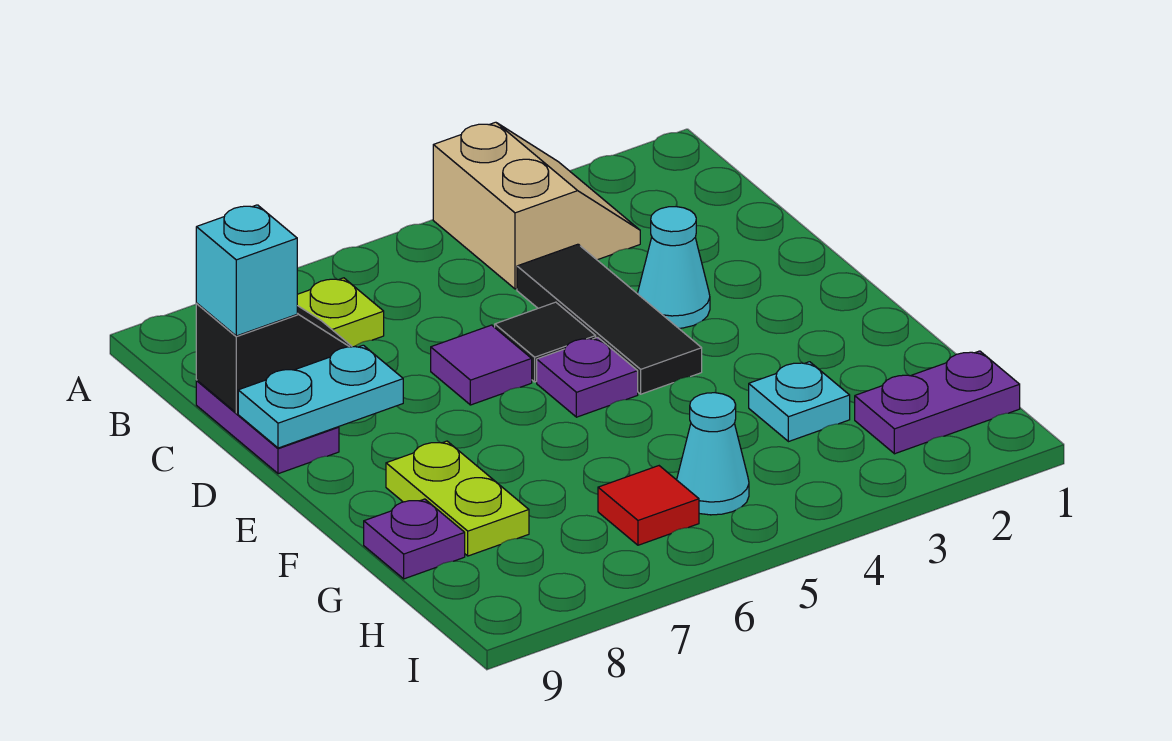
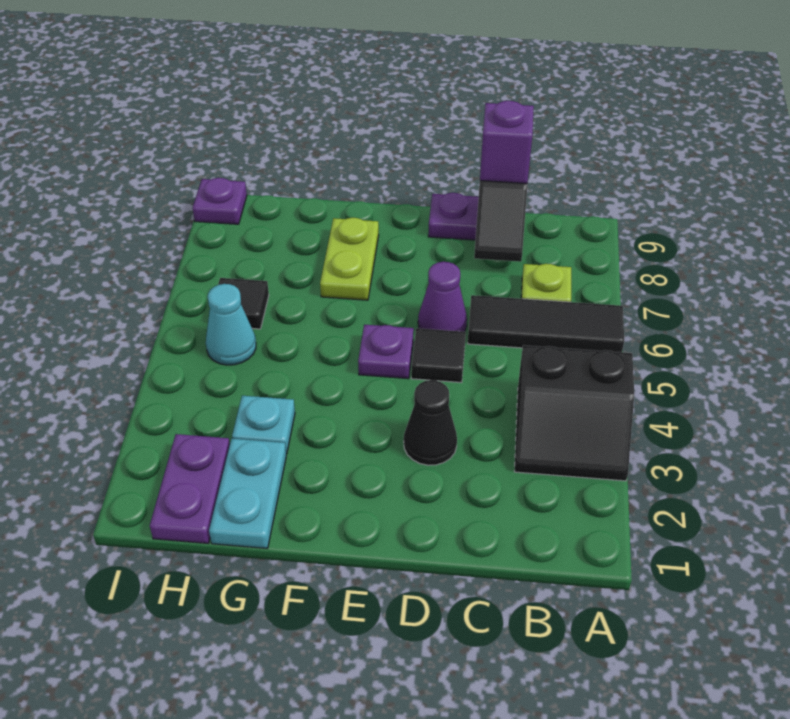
tan 2x2 slope [433,122,640,289] -> black 2x2 slope [514,345,634,481]
black 1x3 tile [517,244,702,394] -> black 1x3 tile moved to [468,295,624,352]
cyan 1x1 brick [196,205,297,336] -> purple 1x1 brick [480,101,534,183]
cyan 1x1 cone [637,207,710,328] -> black 1x1 cone [404,380,457,465]
purple 1x1 tile [431,325,532,405] -> purple 1x1 cone [418,262,467,332]
cyan 1x2 plate [238,345,403,448] -> cyan 1x2 plate moved to [209,439,286,548]
lime 1x2 plate [386,441,529,556] -> lime 1x2 plate turned to [320,218,379,300]
purple 1x1 plate [364,499,465,579] -> purple 1x1 plate moved to [193,178,247,224]
red 1x1 tile [598,466,699,545] -> black 1x1 tile [218,278,269,329]

